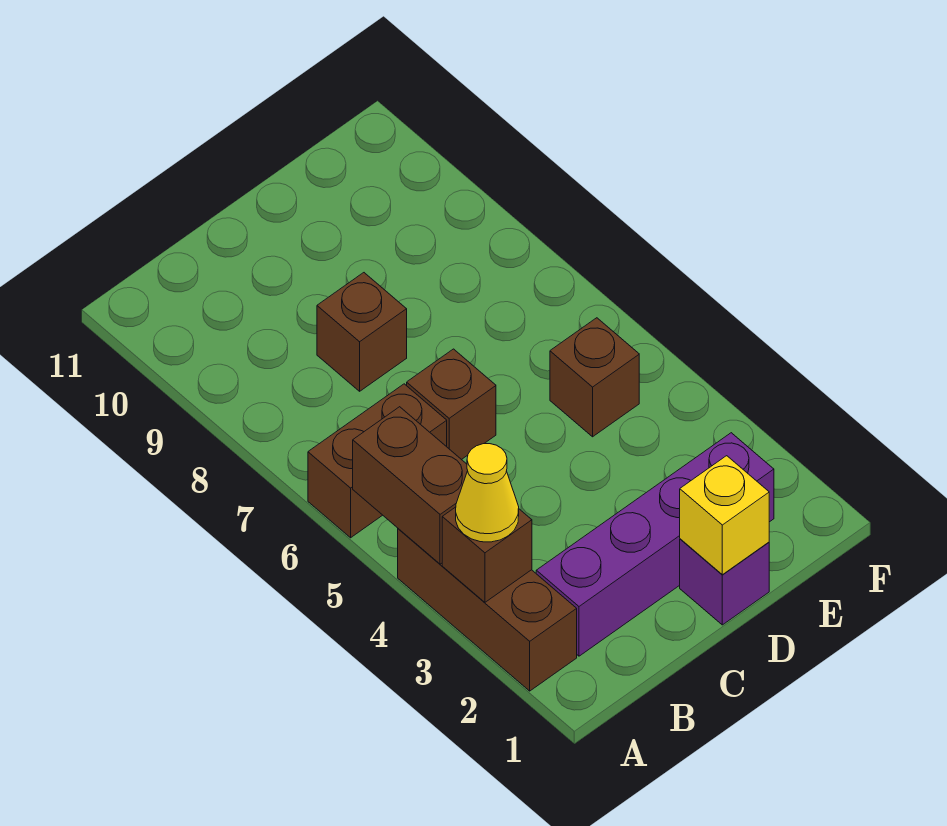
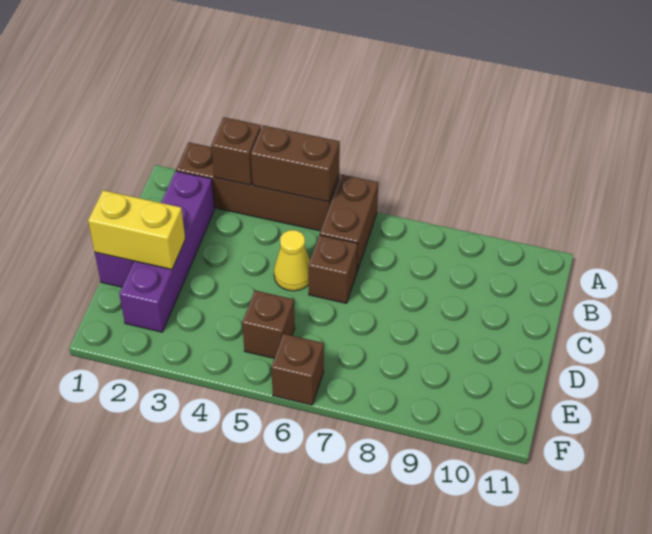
brown 1x3 brick [398,529,577,691] -> brown 1x4 brick [176,142,339,231]
yellow 1x1 cone [456,444,519,542] -> yellow 1x1 cone moved to [274,230,310,291]
brown 1x1 brick [317,273,407,391] -> brown 1x1 brick moved to [271,334,324,405]
yellow 1x1 brick [680,456,769,575] -> yellow 1x2 brick [88,190,185,269]

